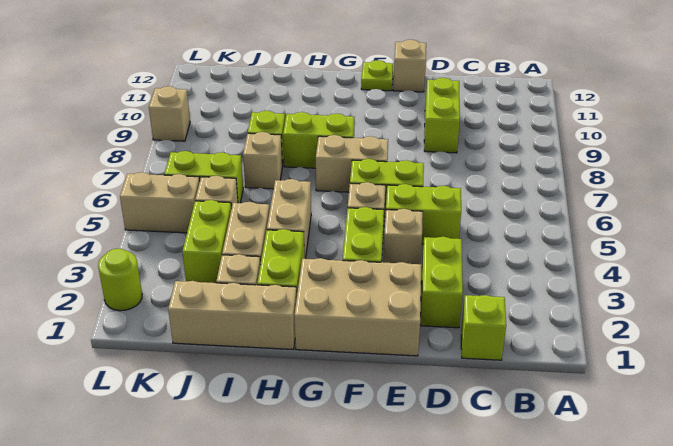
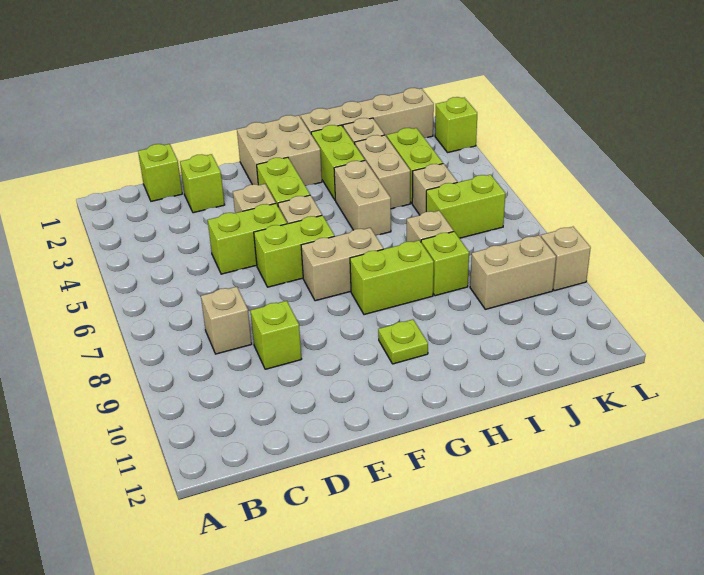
lime 1x2 brick [421,237,463,328] -> lime 1x1 brick [180,154,225,213]
lime 1x2 brick [424,78,460,153] -> lime 1x1 brick [250,301,301,369]
tan 2x3 brick [295,258,421,356] -> tan 2x2 brick [237,115,322,186]
tan 1x1 brick [393,40,426,92] -> tan 1x1 brick moved to [201,287,252,354]
lime 1x1 plate [361,60,393,91] -> lime 1x1 plate moved to [378,320,428,364]
tan 1x3 brick [168,281,297,349] -> tan 1x4 brick [301,88,434,138]
tan 1x2 brick [120,172,200,233] -> tan 1x2 brick moved to [470,235,556,309]
lime 1x1 round brick [98,249,142,311] -> lime 1x1 brick [435,97,477,153]

